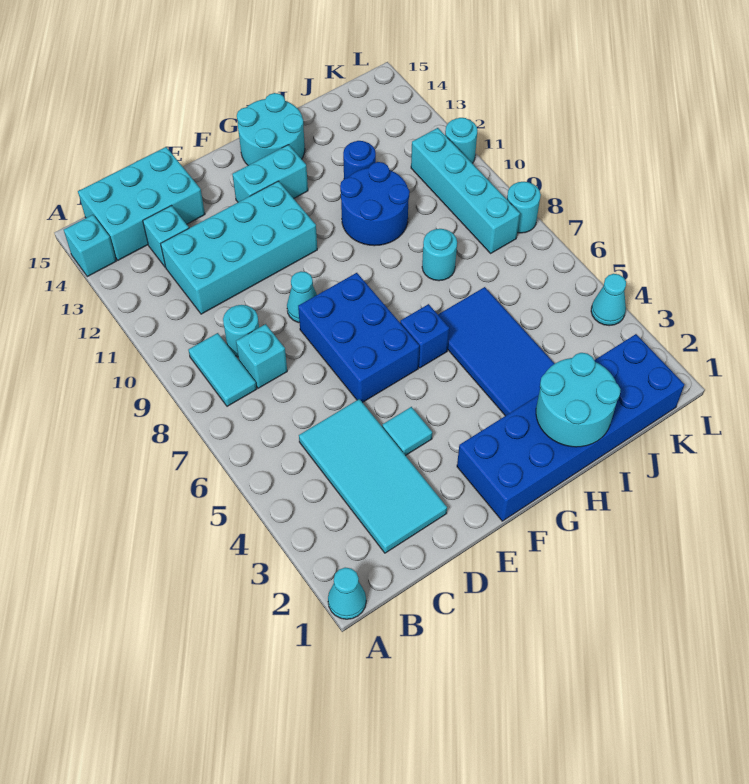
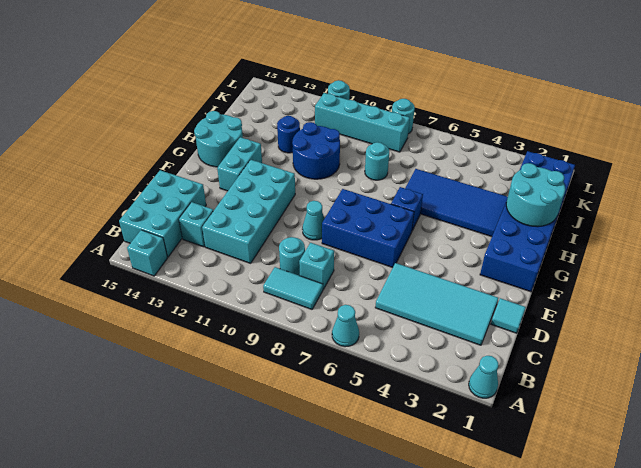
cyan 1x1 tile [382,407,432,456] -> cyan 1x1 tile moved to [491,298,526,333]
cyan 1x1 cone [591,274,626,326] -> cyan 1x1 cone moved to [332,305,359,347]

